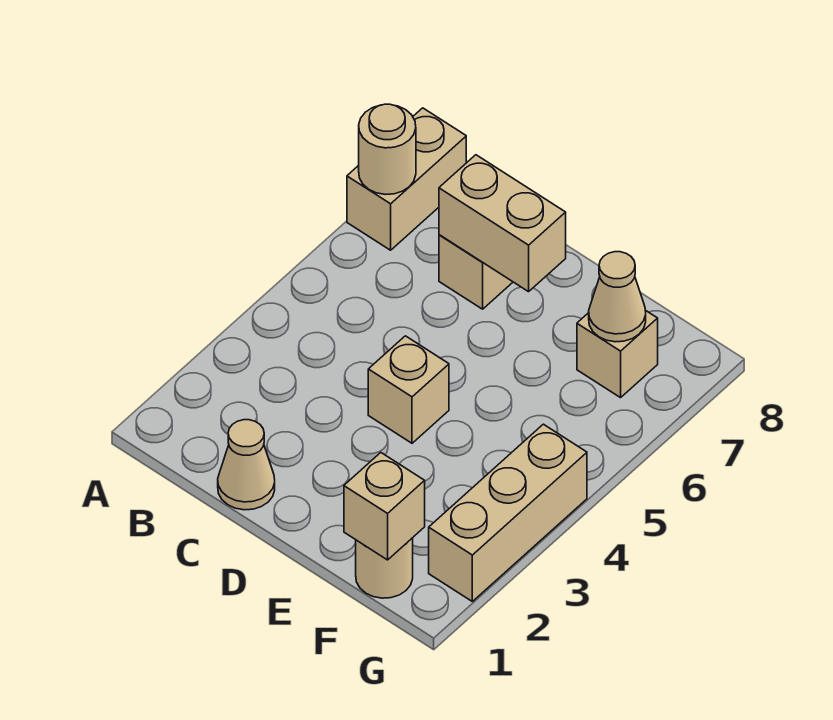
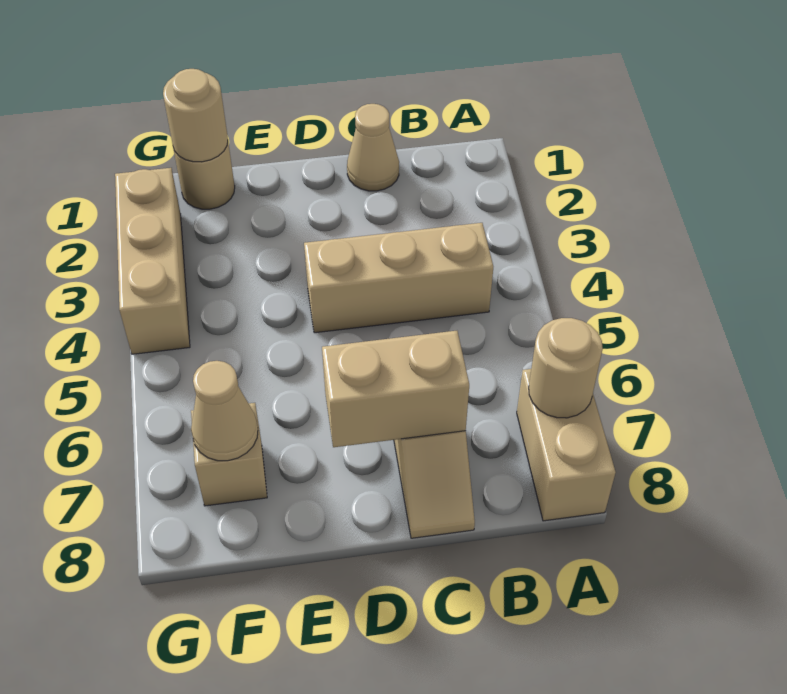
tan 1x1 brick [368,336,449,443] -> tan 1x3 brick [304,223,493,333]
tan 1x1 brick [344,453,425,560] -> tan 1x1 round brick [163,69,228,162]

